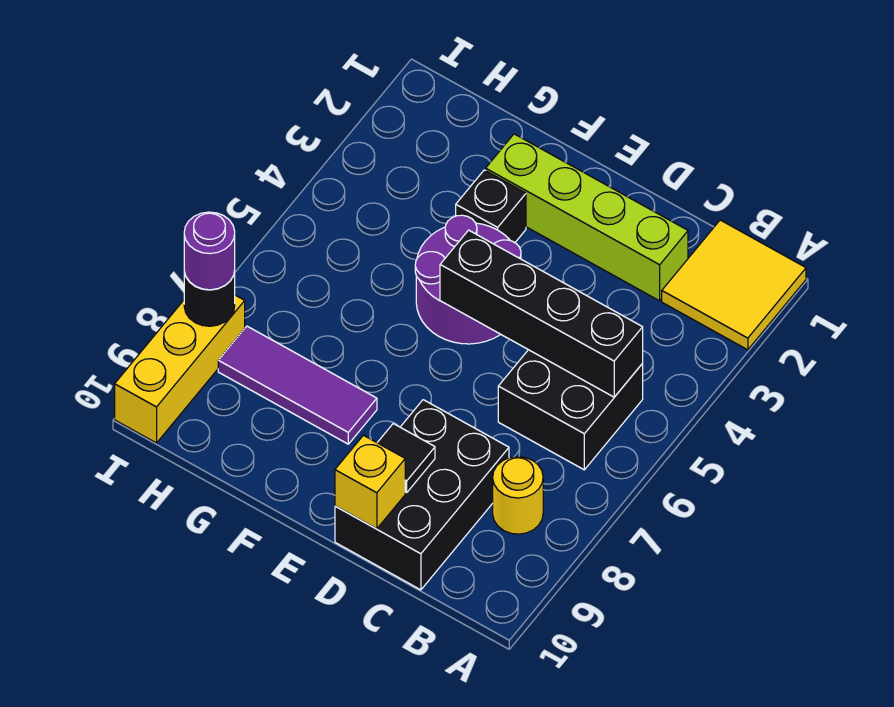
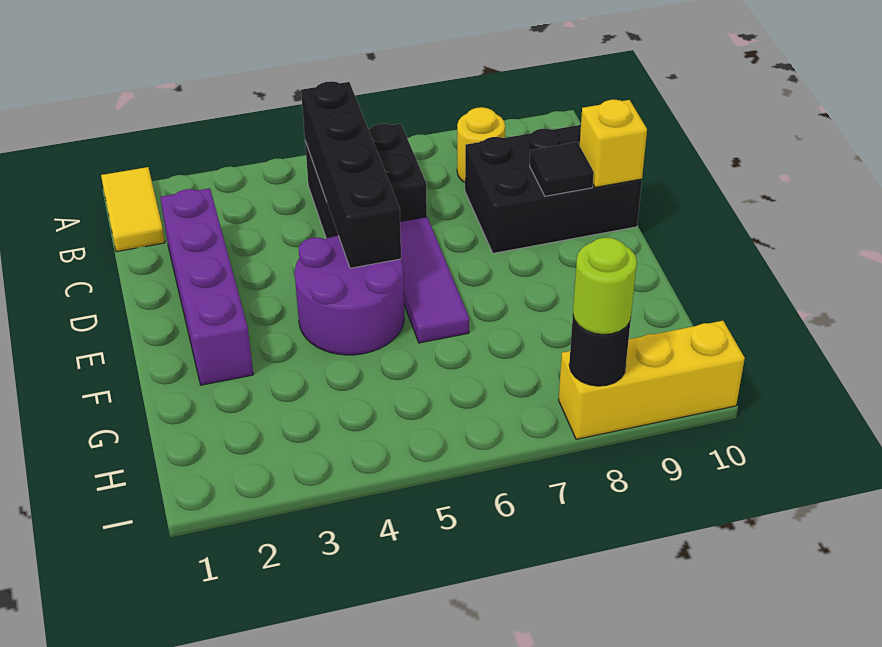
yellow 2x2 tile [662,220,806,350] -> yellow 1x2 tile [101,167,165,252]
lime 1x4 brick [486,134,688,301] -> purple 1x4 brick [160,188,253,385]
black 1x1 brick [456,170,526,243] -> none
purple 1x3 tile [218,326,377,444] -> purple 1x3 tile moved to [400,217,469,343]
purple 1x1 round brick [184,212,235,290] -> lime 1x1 round brick [573,238,637,335]

